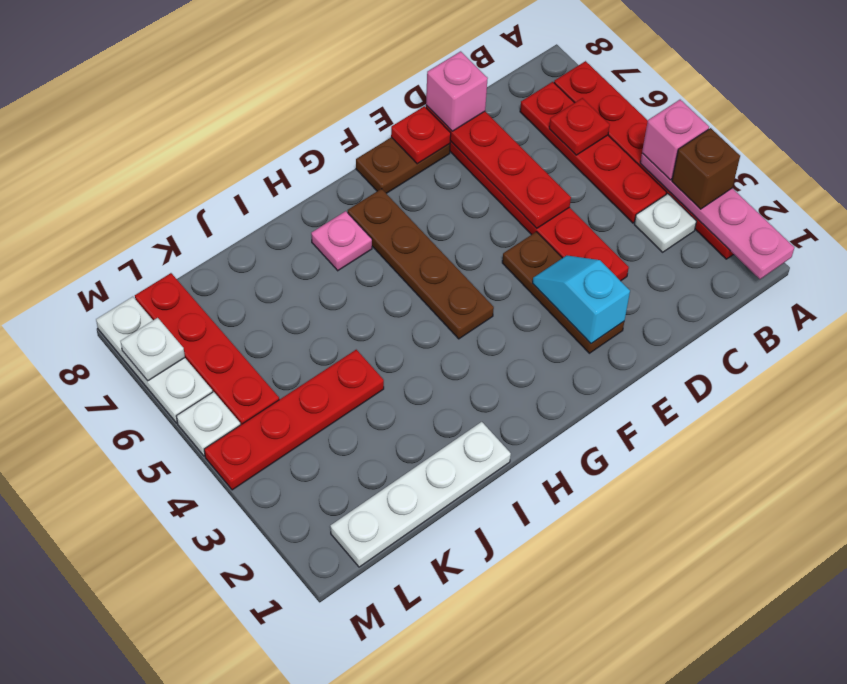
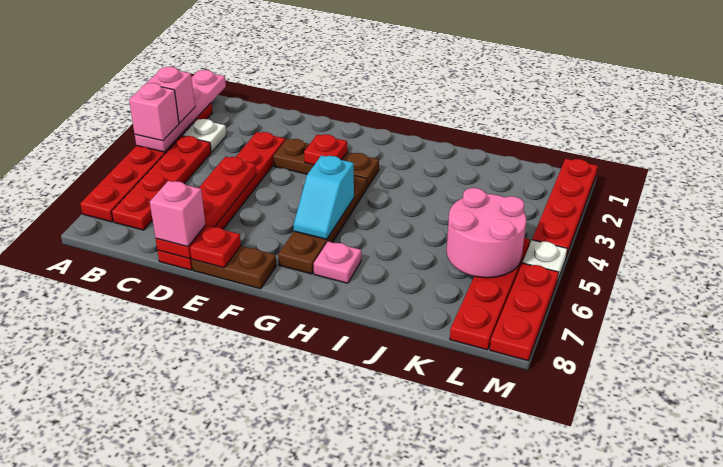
brown 1x1 brick [672,128,740,209] -> pink 1x1 brick [147,67,195,123]
red 1x1 plate [549,98,610,155] -> red 1x1 plate moved to [304,134,347,165]
brown 1x3 plate [502,232,624,353] -> brown 1x3 plate turned to [273,139,379,188]
cyan 1x2 slope [533,255,630,344] -> cyan 1x2 slope moved to [294,155,354,239]
white 1x4 plate [330,422,511,567] -> none
red 1x4 plate [204,350,384,490] -> red 1x4 plate turned to [532,159,598,257]
none -> pink 2x2 round brick [446,188,526,278]
white 1x3 plate [96,297,213,423] -> red 1x3 plate [490,263,559,361]
white 1x1 plate [120,318,185,381] -> none

